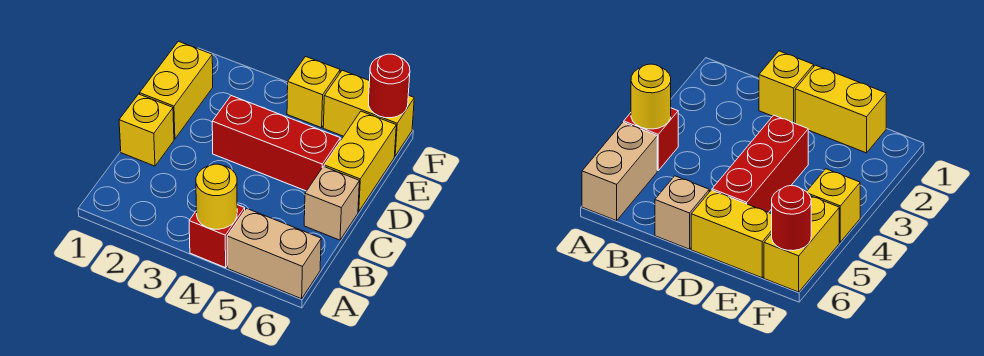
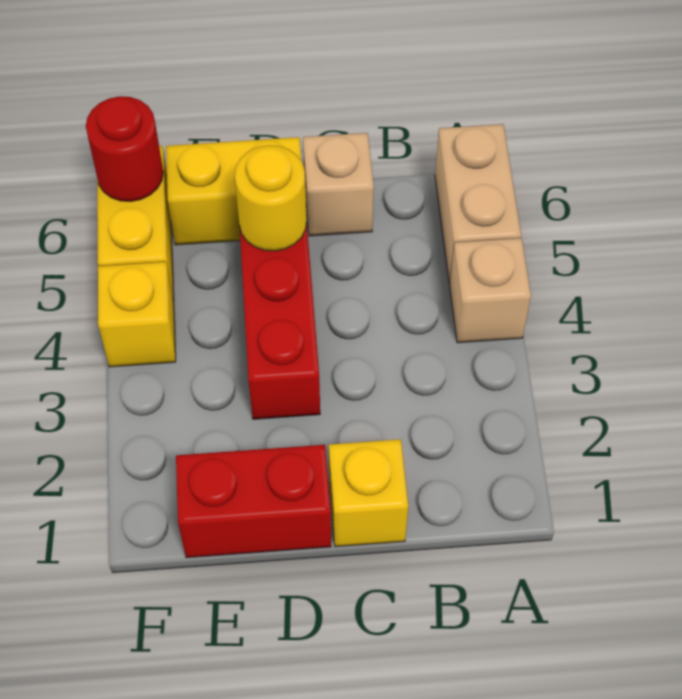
red 1x1 brick [189,205,245,268] -> tan 1x1 brick [450,238,531,343]
yellow 1x1 round brick [196,164,237,229] -> yellow 1x1 round brick moved to [235,145,307,251]
yellow 1x2 brick [140,41,213,139] -> red 1x2 brick [176,445,331,558]

